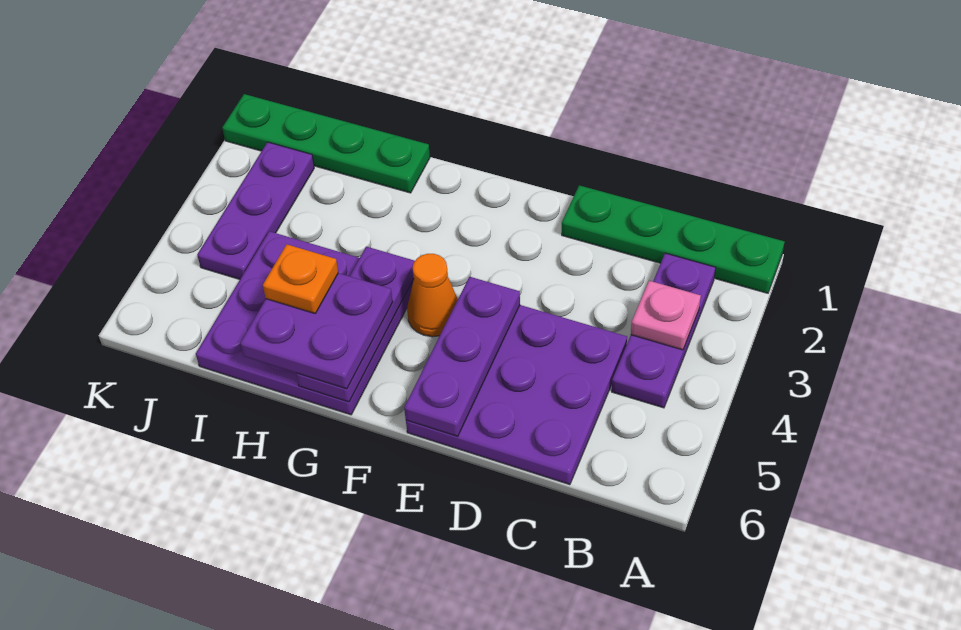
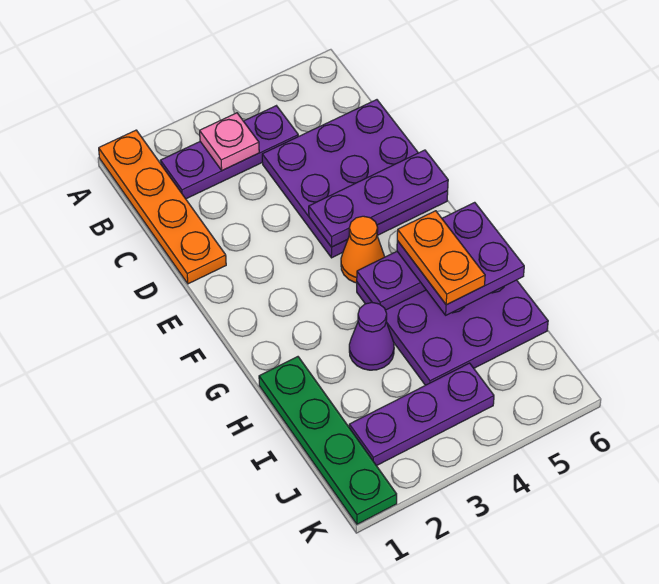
green 1x4 plate [562,185,784,293] -> orange 1x4 plate [99,130,226,284]
none -> purple 1x1 cone [349,303,394,370]
orange 1x1 plate [263,244,338,313] -> orange 1x2 plate [397,211,485,305]

